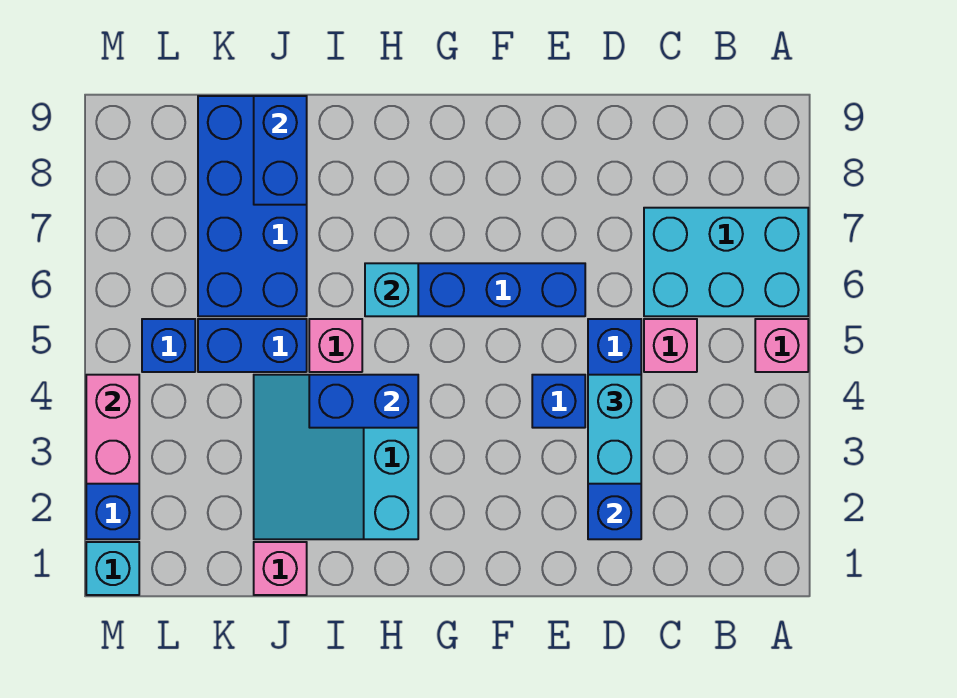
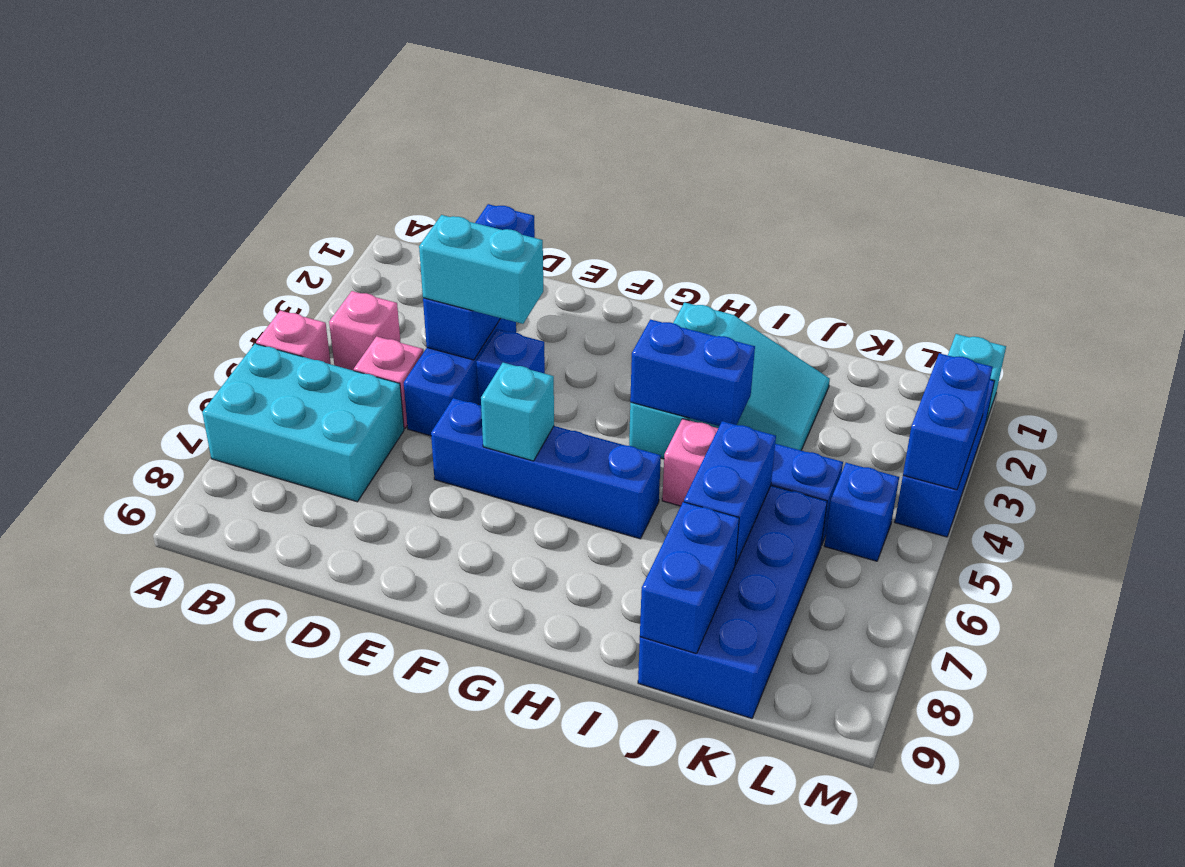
cyan 1x2 brick [588,375,641,484] -> cyan 1x2 brick turned to [419,215,543,324]
cyan 1x1 brick [365,263,418,316] -> cyan 1x1 brick moved to [481,363,554,461]
pink 1x1 brick [254,542,307,595] -> pink 1x1 brick moved to [329,291,401,371]
none -> blue 1x2 brick [684,421,776,565]
pink 1x2 brick [86,375,139,484] -> blue 1x2 brick [903,353,993,490]

